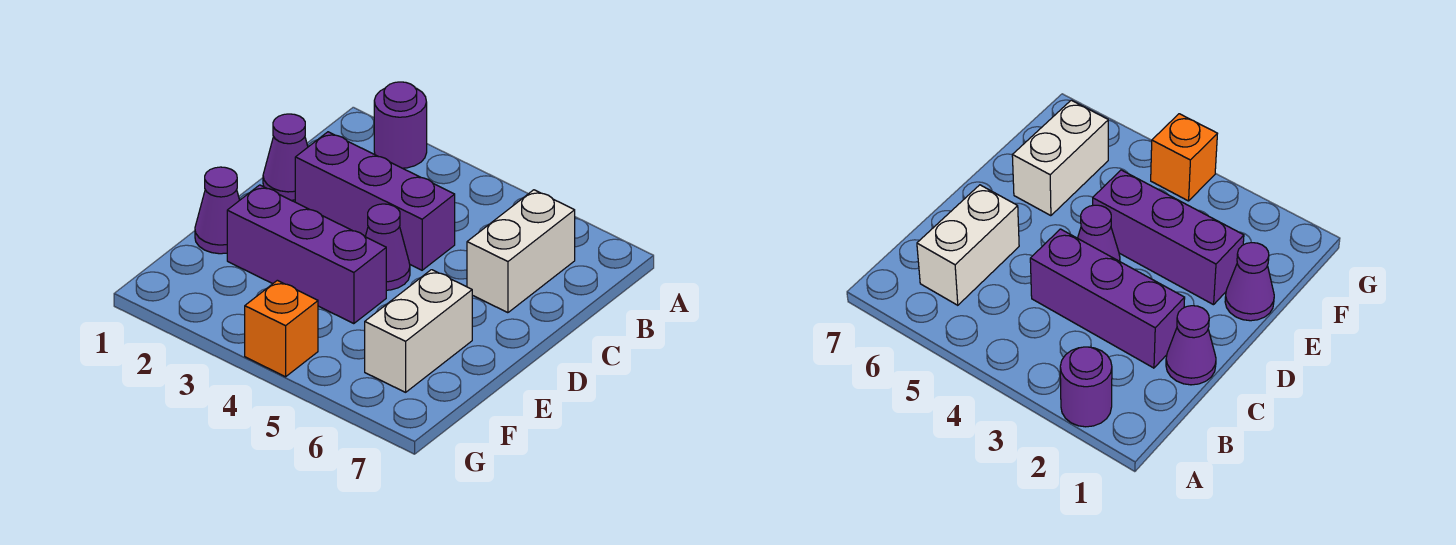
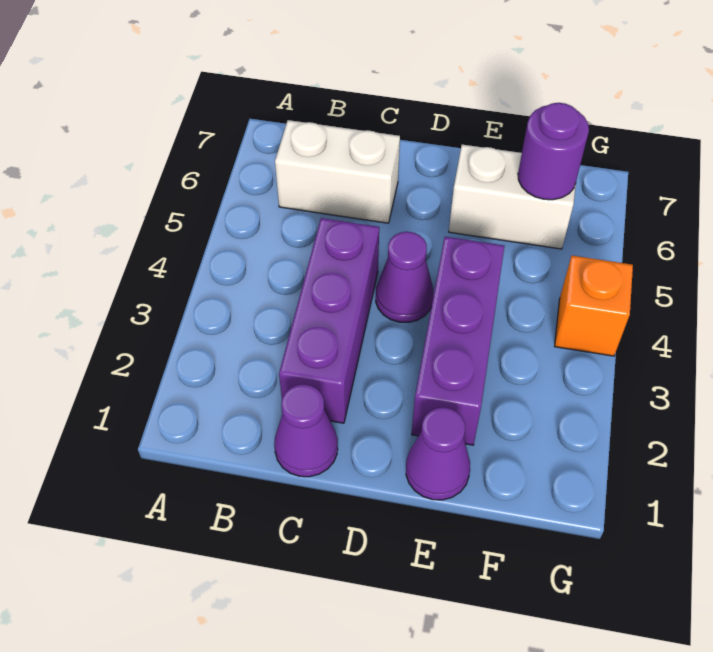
purple 1x1 round brick [374,82,427,168] -> purple 1x1 round brick moved to [518,103,589,200]

